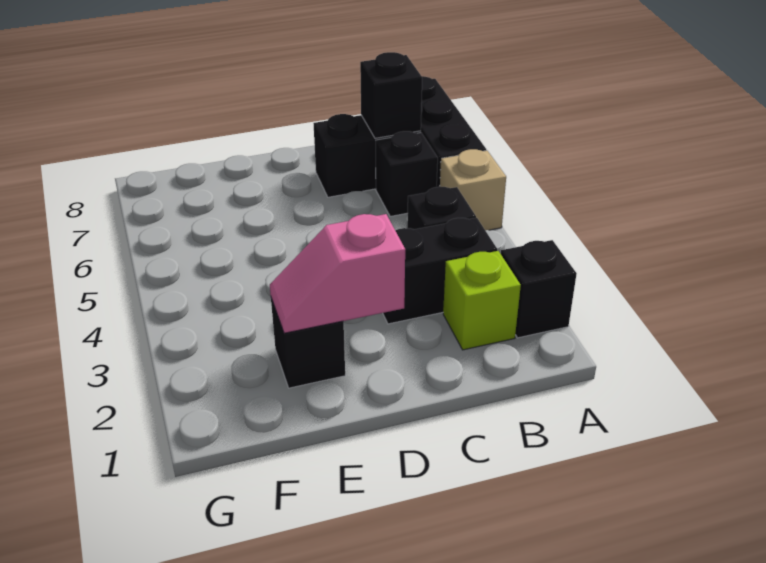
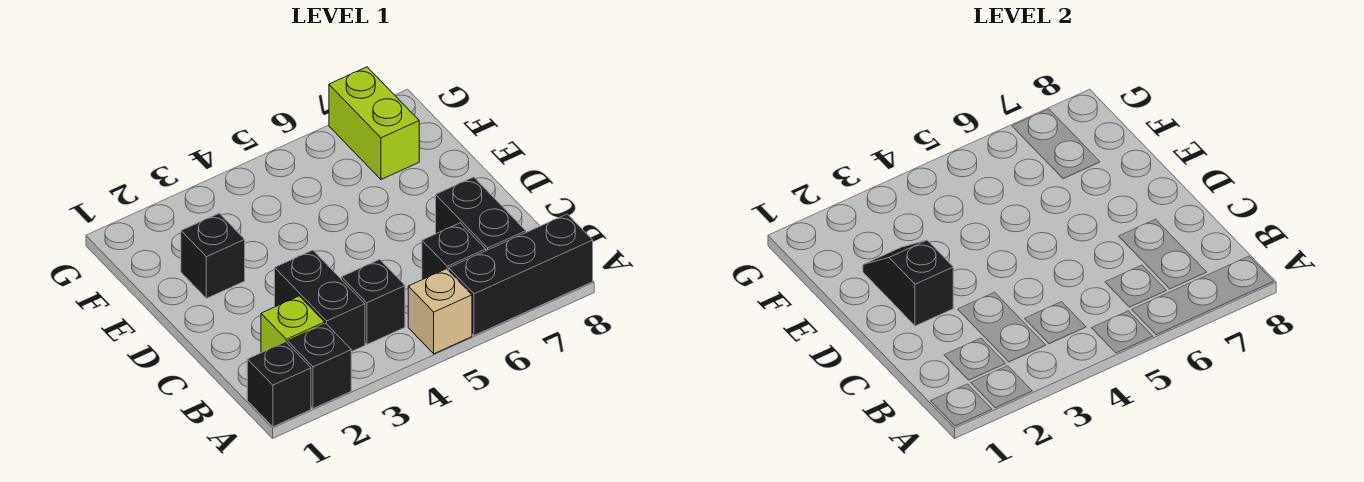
black 1x1 brick [360,52,422,138] -> black 1x1 brick moved to [247,342,311,427]
pink 1x2 slope [270,214,405,333] -> black 1x2 slope [863,240,953,326]
none -> lime 1x2 brick [329,67,419,179]

